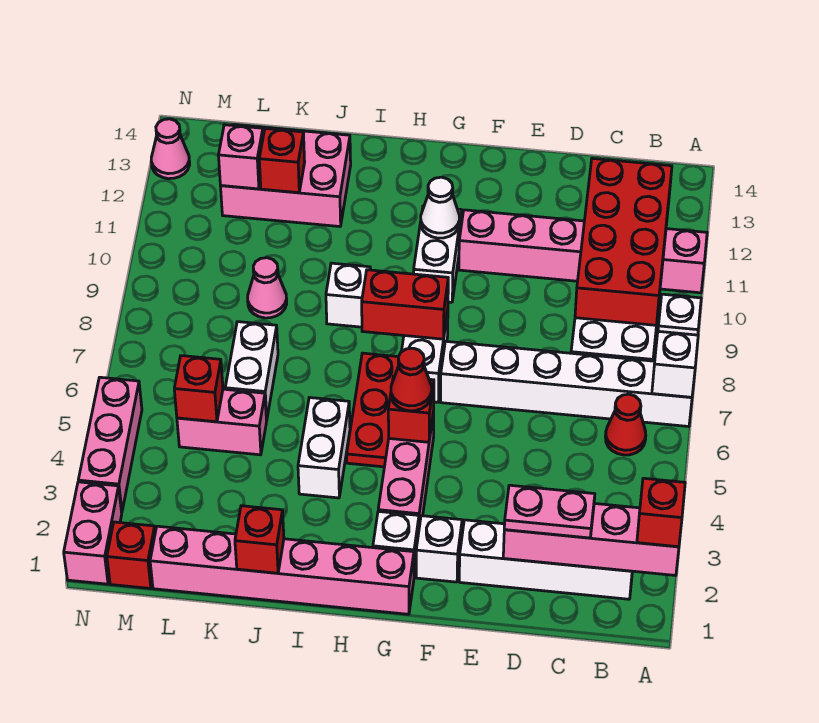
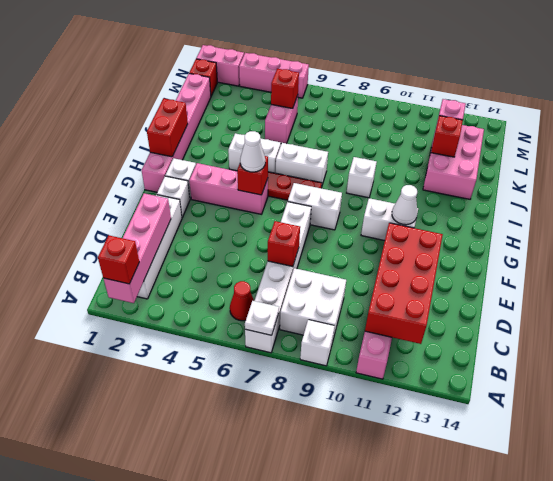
white 1x1 brick [652,331,698,397] -> white 1x1 plate [245,301,279,335]
red 2x4 brick [575,158,672,325] -> red 2x4 brick turned to [365,223,443,344]
pink 1x2 plate [504,485,595,538] -> none
red 1x1 cone [391,348,432,411] -> white 1x1 cone [240,131,265,172]
red 1x2 brick [362,270,448,339] -> red 1x2 brick moved to [147,98,188,157]
red 1x1 brick [235,506,284,573] -> red 1x1 brick moved to [268,221,300,267]
white 1x2 brick [225,322,278,420] -> white 1x2 brick moved to [276,143,328,187]
pink 1x1 cone [248,258,287,318] -> none
pink 1x1 cone [151,119,190,179] -> none

